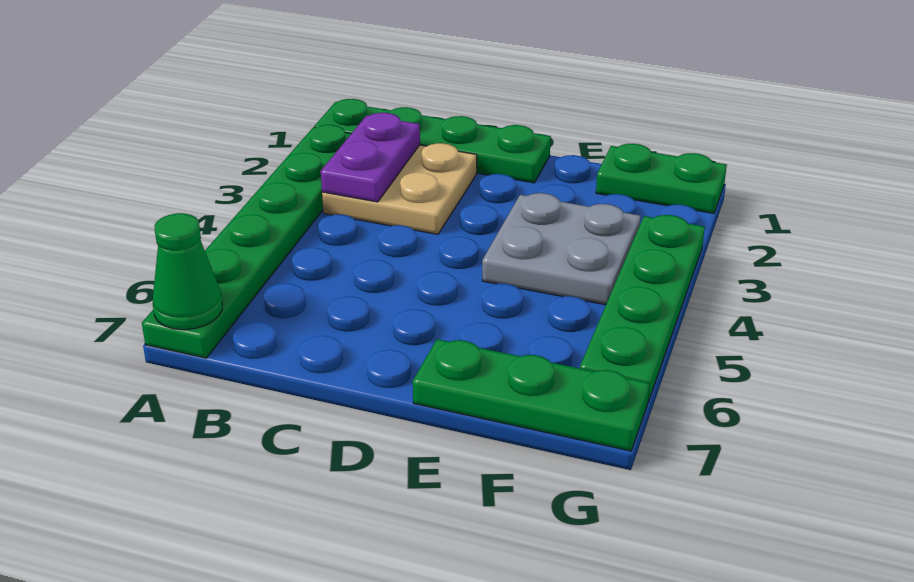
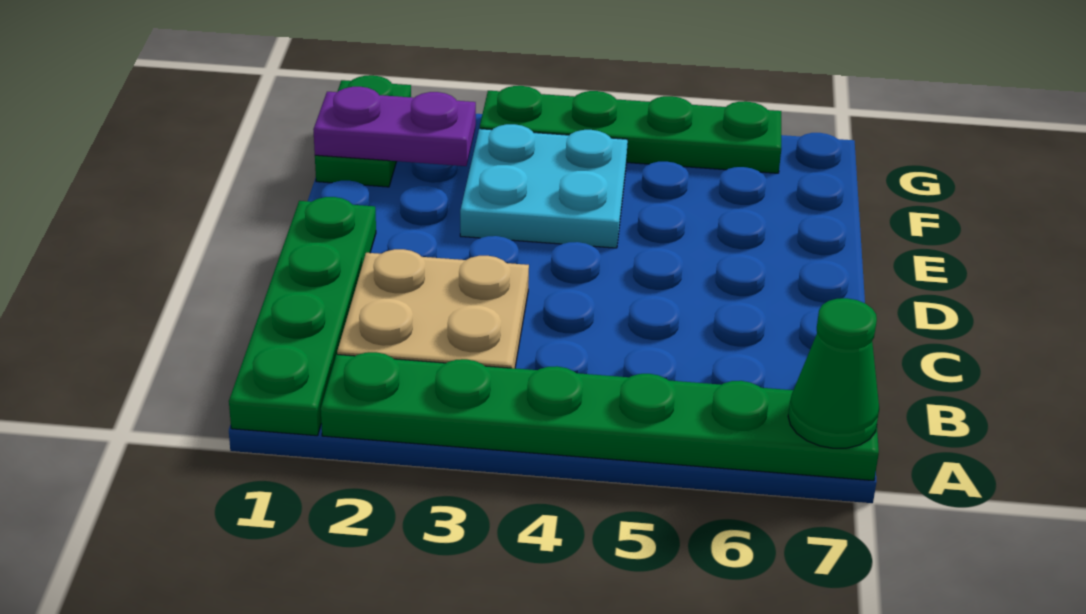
purple 1x2 plate [321,113,420,202] -> purple 1x2 plate moved to [313,87,476,166]
grey 2x2 plate [482,193,641,305] -> cyan 2x2 plate [460,124,628,248]
green 1x3 plate [413,339,650,451] -> none

